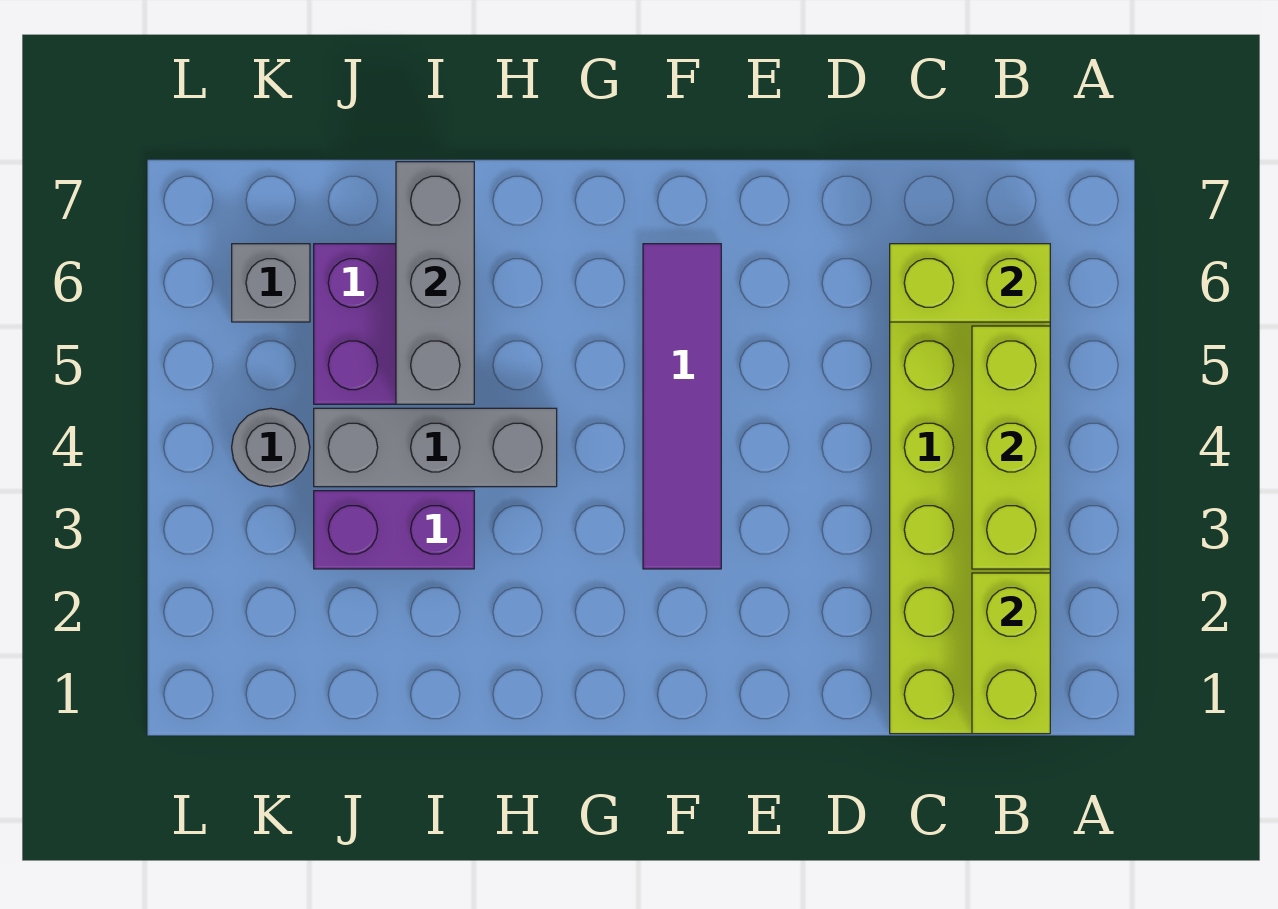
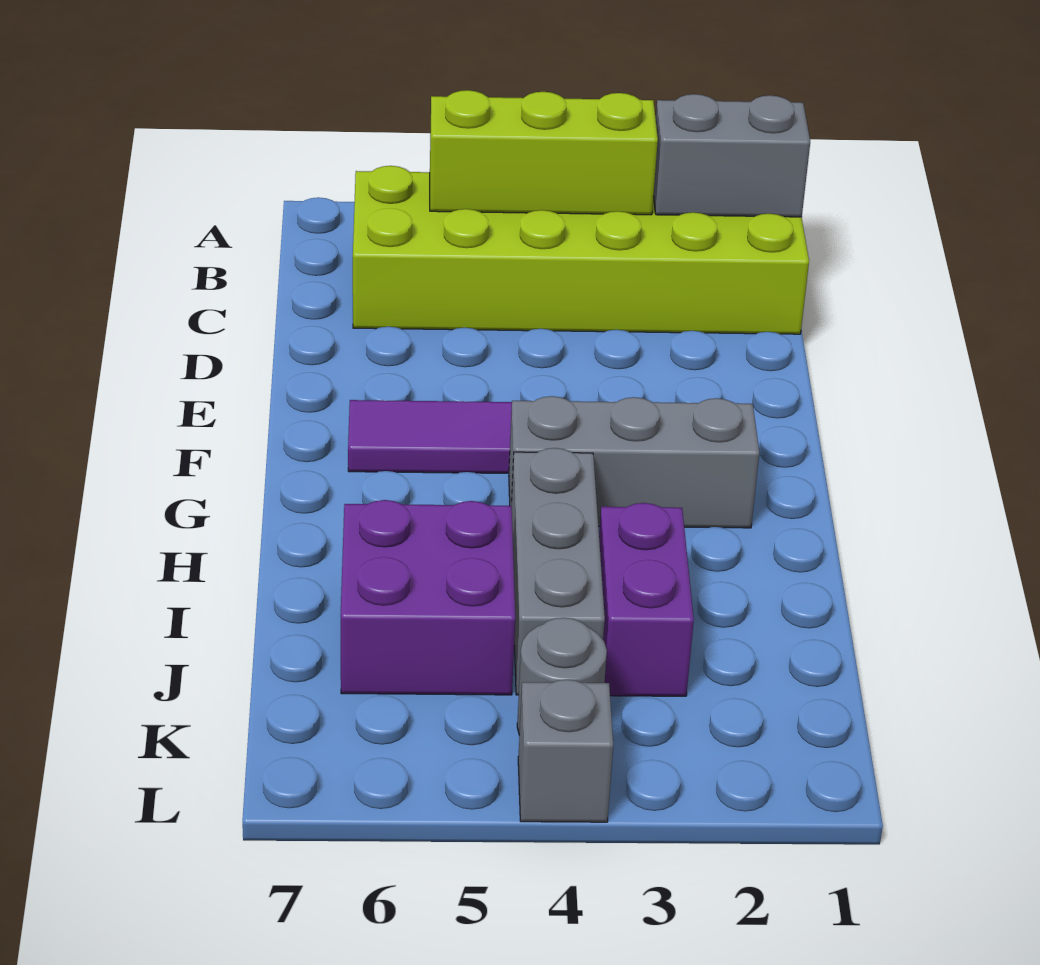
lime 1x2 brick [972,573,1050,734] -> grey 1x2 brick [654,94,810,217]
lime 1x2 brick [890,244,1050,322] -> none
grey 1x3 brick [396,162,474,404] -> grey 1x3 brick moved to [509,396,759,528]
grey 1x1 brick [232,244,310,322] -> grey 1x1 brick moved to [518,680,613,822]

